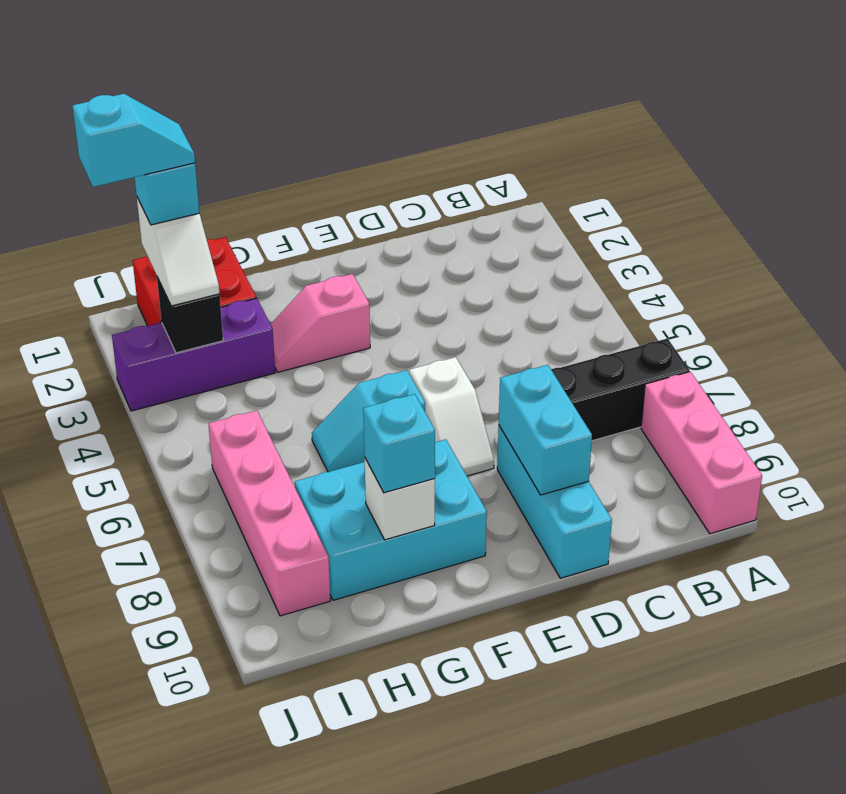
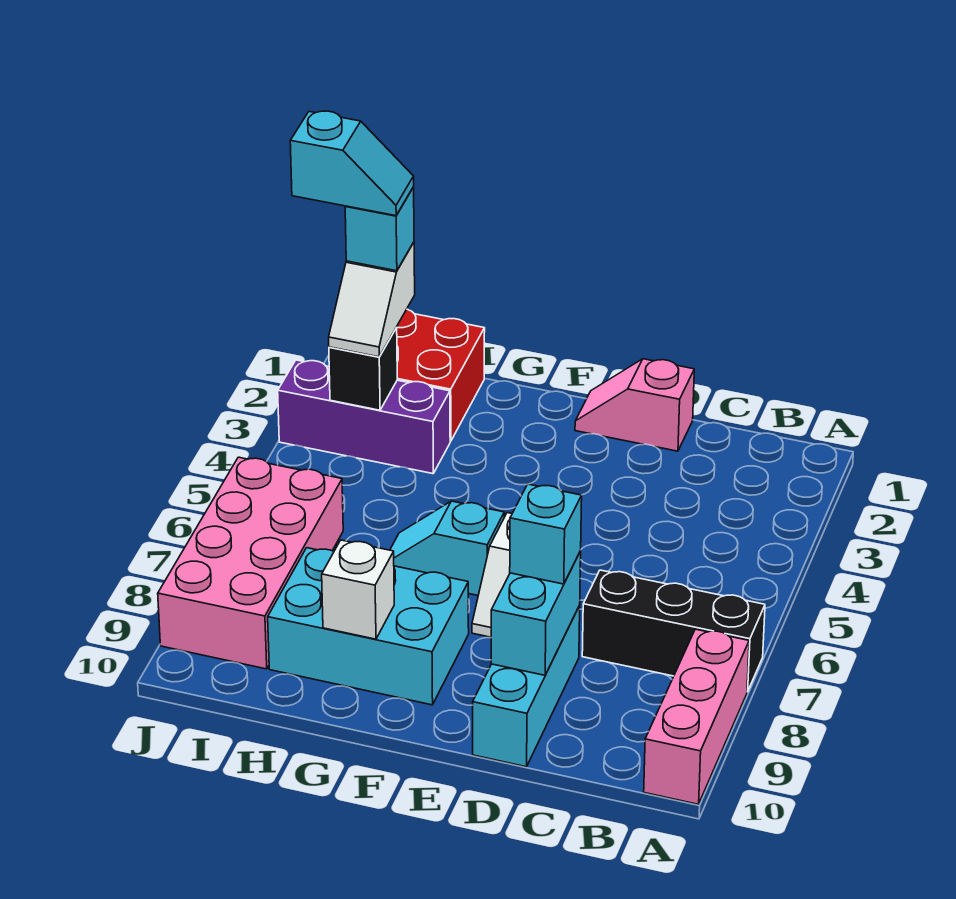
pink 1x2 slope [271,274,370,372] -> pink 1x2 slope moved to [575,359,694,451]
cyan 1x1 brick [363,394,435,493] -> cyan 1x1 brick moved to [510,484,582,584]
pink 1x4 brick [208,410,330,616] -> pink 2x4 brick [158,457,343,669]

